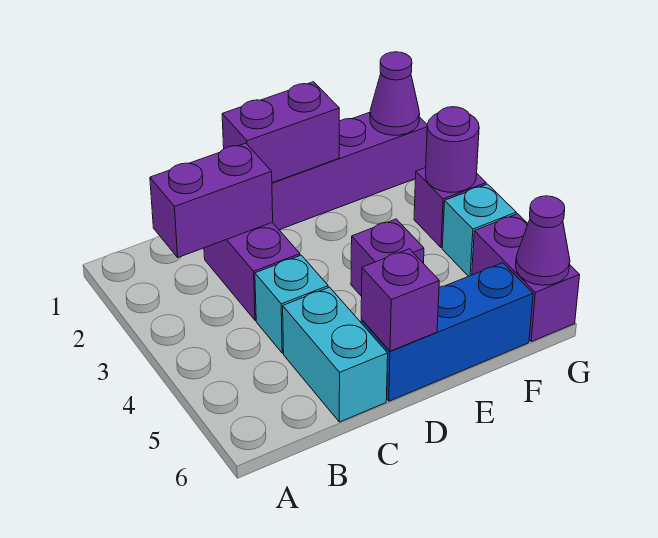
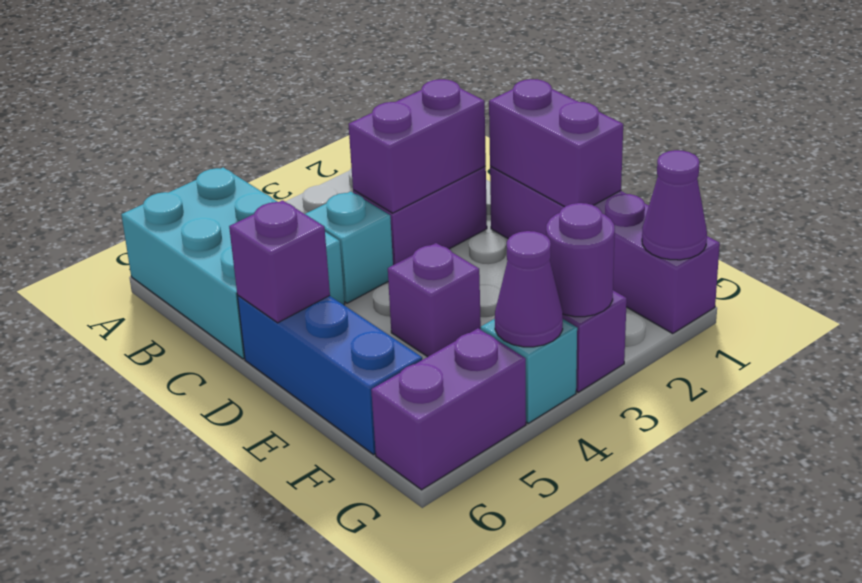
purple 1x2 brick [150,143,273,257] -> purple 1x2 brick turned to [348,79,486,213]
cyan 1x2 brick [283,287,388,422] -> cyan 2x3 brick [121,167,345,359]
purple 1x1 cone [516,196,570,285] -> purple 1x1 cone moved to [495,231,563,347]

